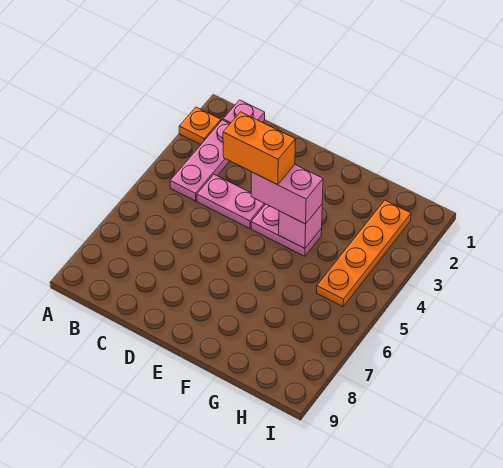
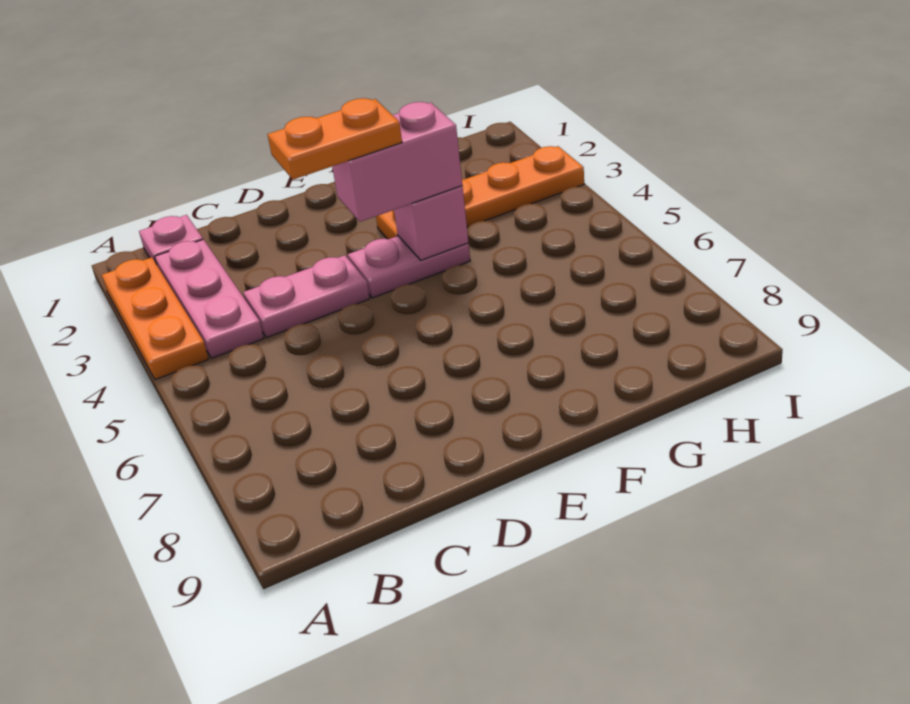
orange 1x1 plate [179,107,221,145] -> orange 1x3 plate [102,257,208,380]
orange 1x2 brick [223,112,295,185] -> orange 1x2 plate [267,98,402,180]
orange 1x4 plate [317,200,411,307] -> orange 1x4 plate turned to [376,146,584,239]

